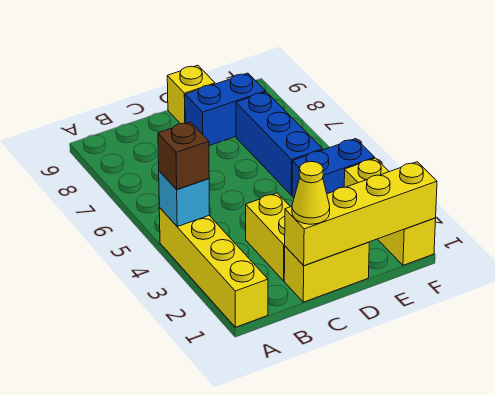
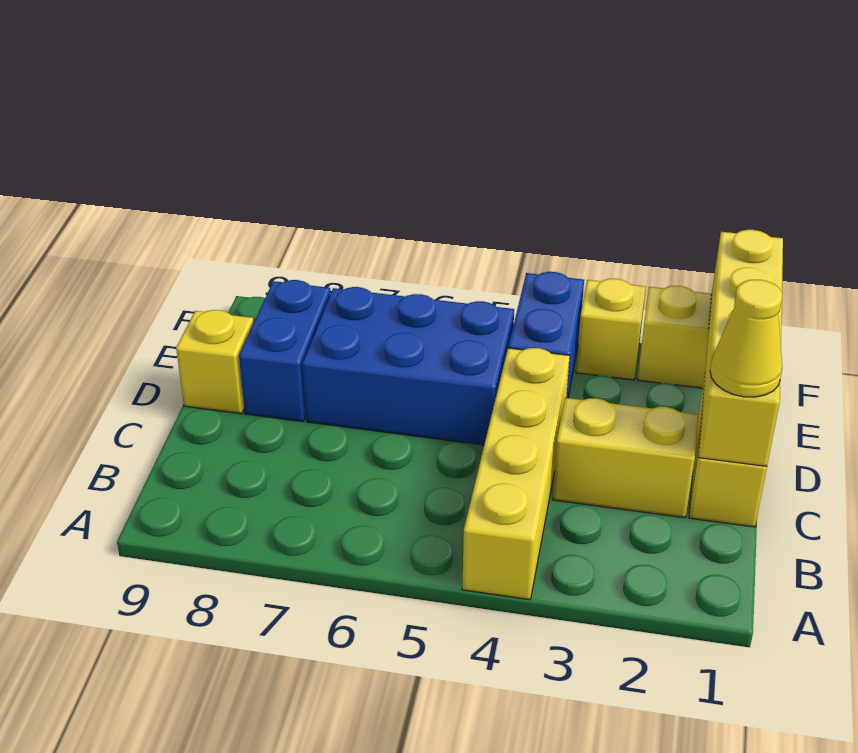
yellow 1x4 brick [159,208,268,327] -> yellow 1x4 brick turned to [462,348,570,600]
cyan 1x1 brick [159,171,210,226] -> none
brown 1x1 brick [158,122,209,190] -> none
blue 1x3 brick [236,92,323,195] -> blue 2x3 brick [303,287,514,445]

